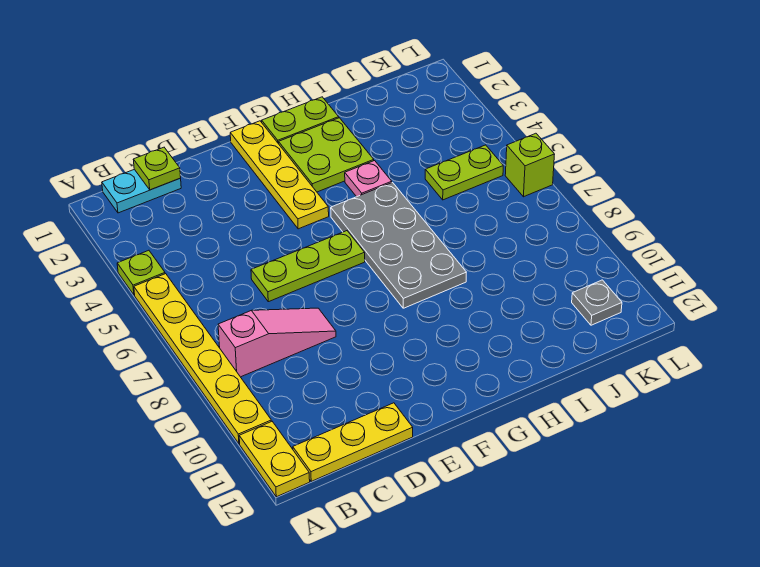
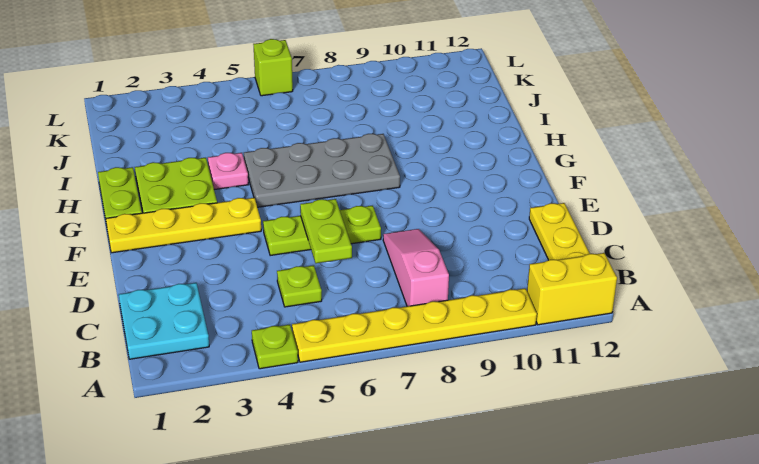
yellow 1x2 plate [239,421,310,497] -> yellow 1x2 brick [527,253,617,325]
cyan 1x2 plate [102,169,181,213] -> cyan 2x2 plate [119,283,209,359]
lime 1x1 plate [133,147,181,190] -> lime 1x1 plate moved to [277,265,322,307]
lime 1x3 plate [251,231,365,302] -> lime 1x3 plate turned to [263,206,381,256]
lime 1x2 plate [425,145,503,200] -> lime 1x2 plate moved to [300,199,352,263]
grey 1x1 plate [572,280,622,325] -> none

